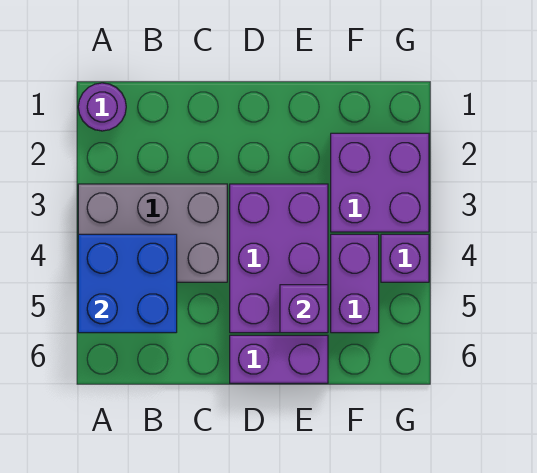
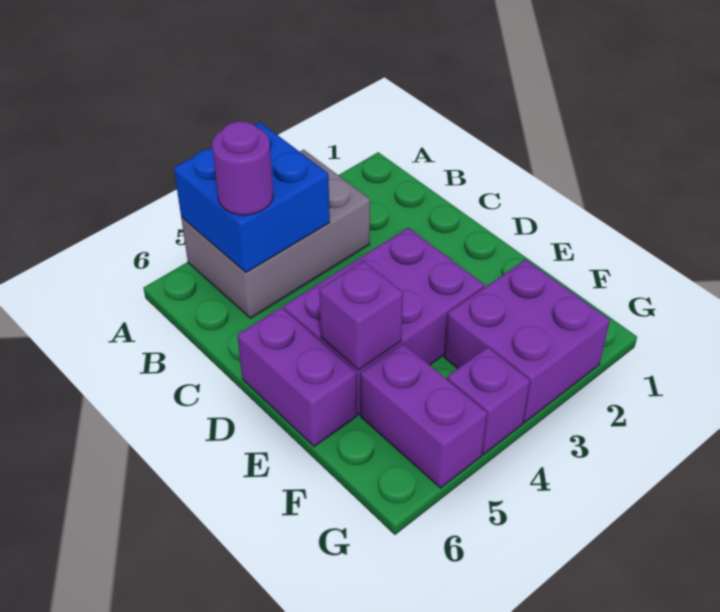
purple 1x1 round brick [78,83,126,131] -> purple 1x1 round brick moved to [212,121,273,215]
grey 2x3 brick [78,184,227,282] -> grey 2x3 brick turned to [181,150,370,318]
purple 1x2 brick [331,234,379,333] -> purple 1x2 brick turned to [361,344,487,488]

